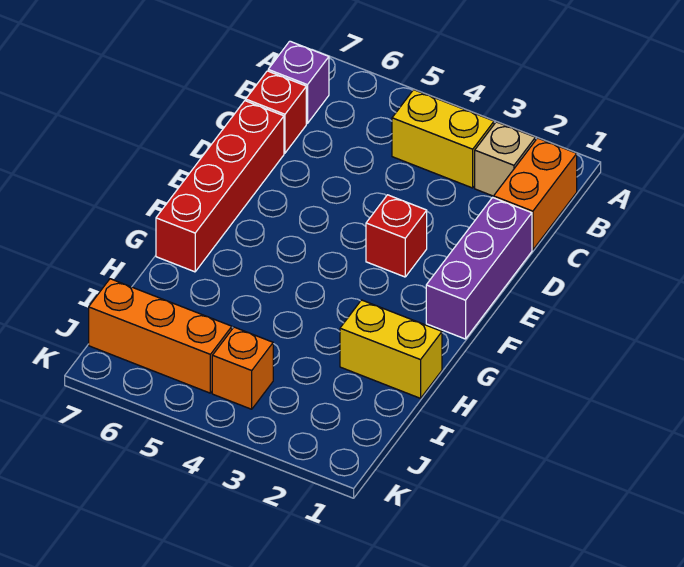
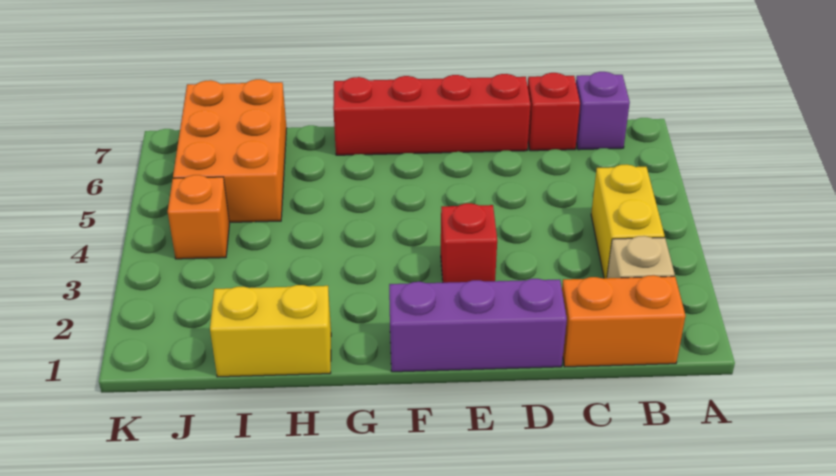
yellow 1x2 brick [340,300,442,398] -> yellow 1x2 brick turned to [210,285,331,377]
orange 1x3 brick [89,279,232,393] -> orange 2x3 brick [173,79,287,222]

